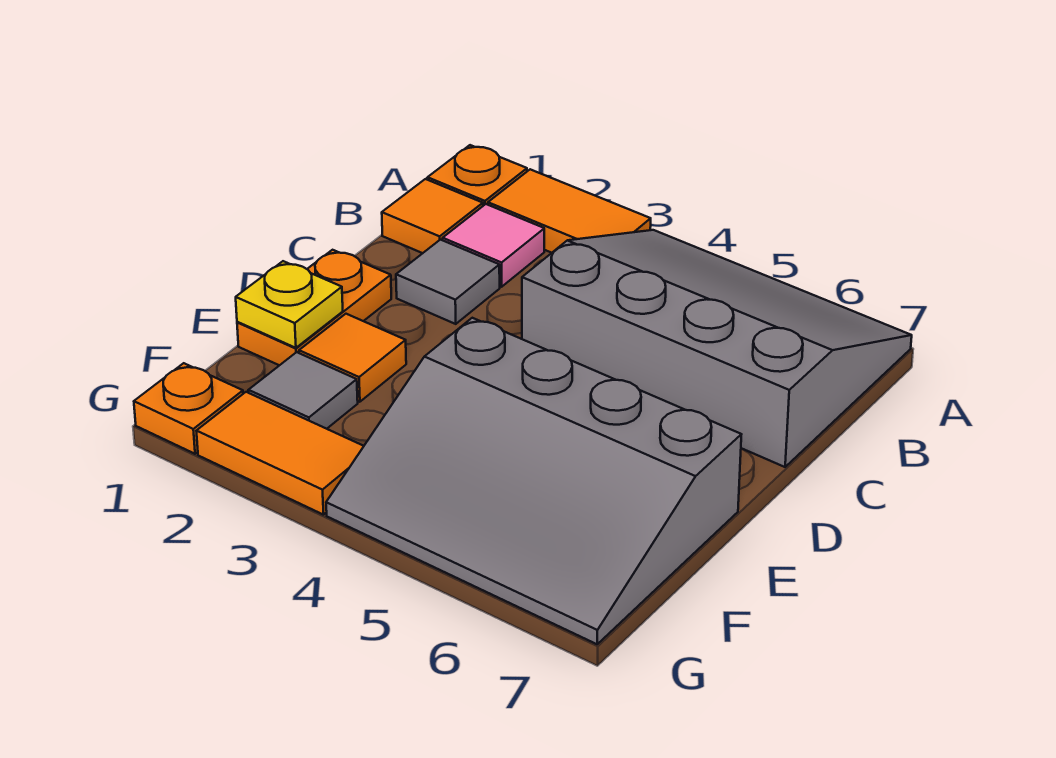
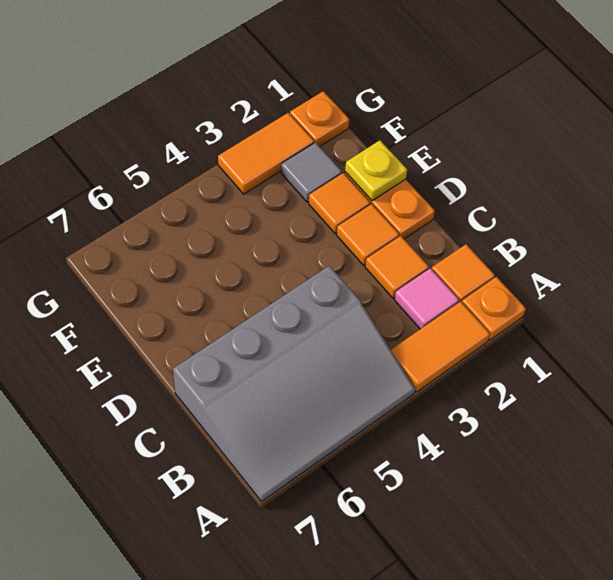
grey 1x1 tile [396,240,500,324] -> orange 1x1 tile [365,236,429,298]
none -> orange 1x1 tile [337,204,399,266]
grey 3x4 slope [326,318,742,644] -> none

